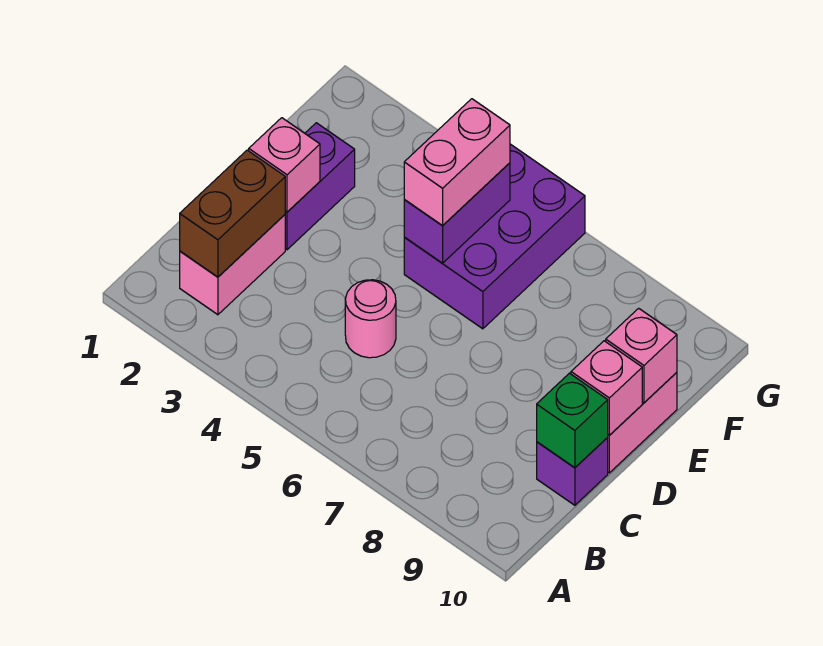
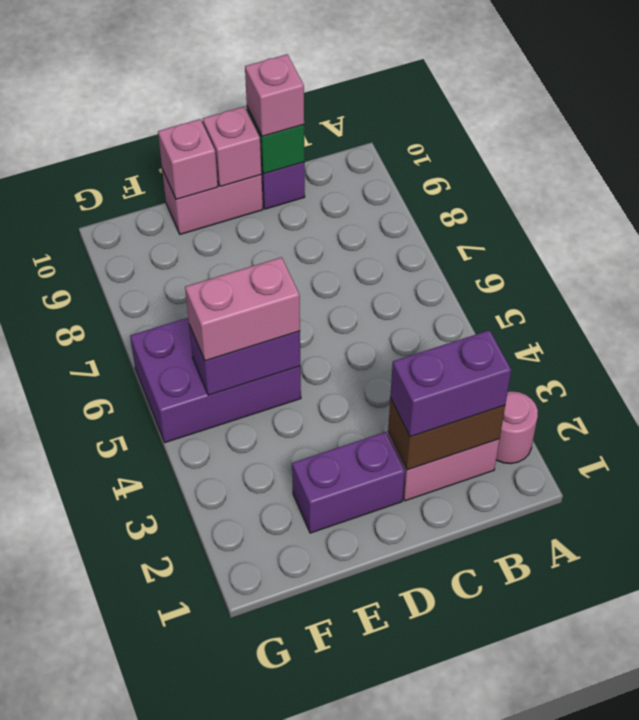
none -> purple 1x2 brick [390,330,511,437]
pink 1x1 round brick [345,280,396,358] -> pink 1x1 round brick moved to [496,391,538,464]
pink 1x1 brick [249,118,320,212] -> pink 1x1 brick moved to [245,54,304,136]

